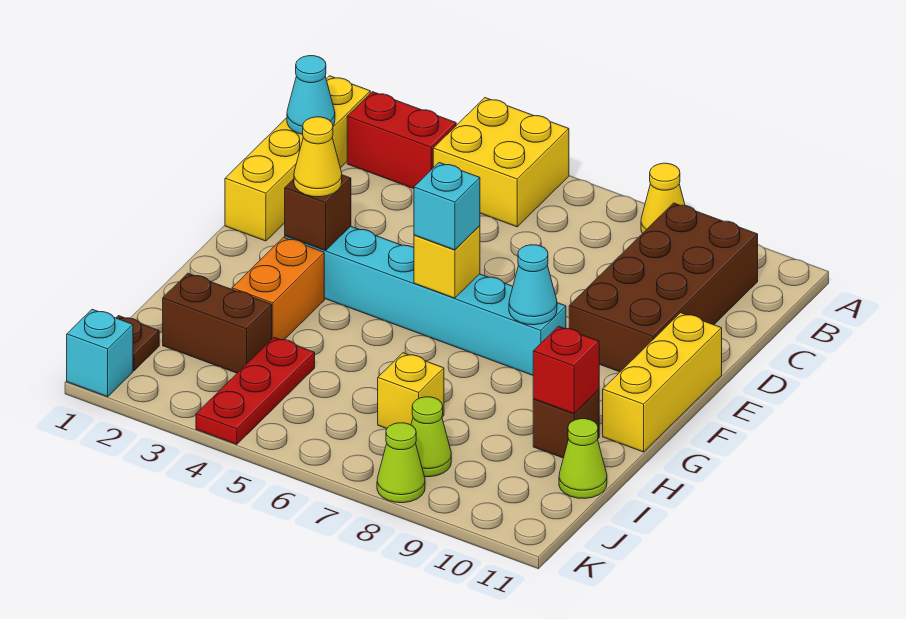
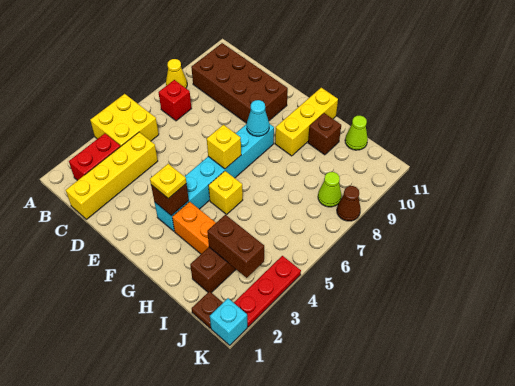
yellow 1x4 brick [225,76,370,241] -> yellow 1x4 brick turned to [66,132,158,219]
cyan 1x1 cone [287,56,335,134] -> none
yellow 1x3 brick [603,313,722,452] -> yellow 1x3 brick turned to [275,88,338,156]
yellow 1x1 cone [294,117,342,197] -> yellow 1x1 plate [150,164,186,199]
cyan 1x1 brick [414,163,480,250] -> none
red 1x1 brick [533,326,599,414] -> red 1x1 brick moved to [158,80,191,121]
none -> brown 1x2 brick [207,215,264,278]
red 1x3 plate [196,337,315,444] -> red 1x3 plate turned to [234,256,301,327]
yellow 1x1 brick [378,353,444,428] -> yellow 1x1 brick moved to [208,171,243,214]
lime 1x1 cone [377,423,425,503] -> brown 1x1 cone [337,186,361,221]

